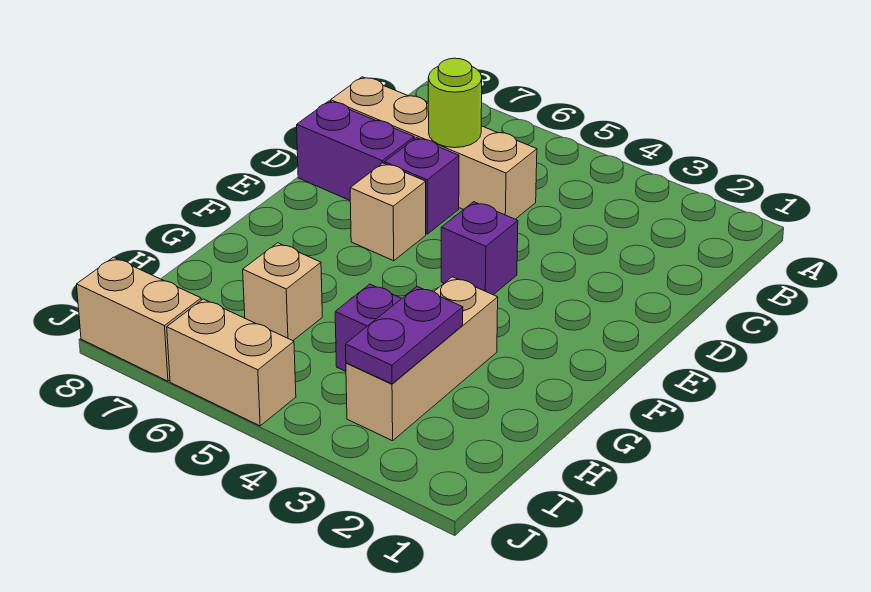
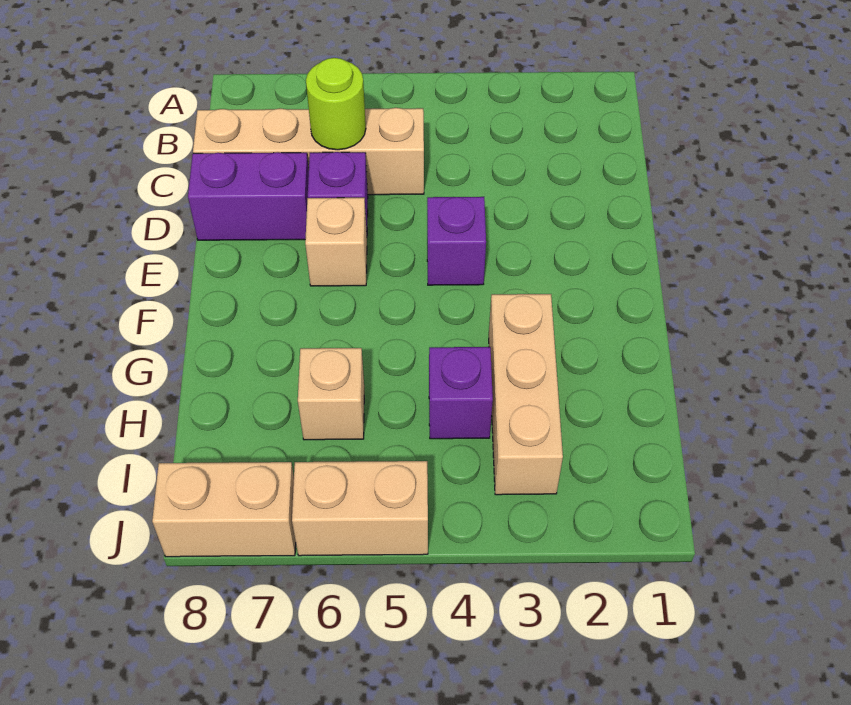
purple 1x2 plate [345,287,463,384] -> none

